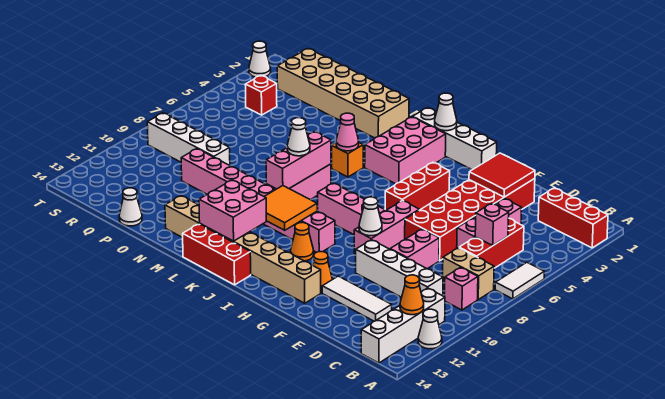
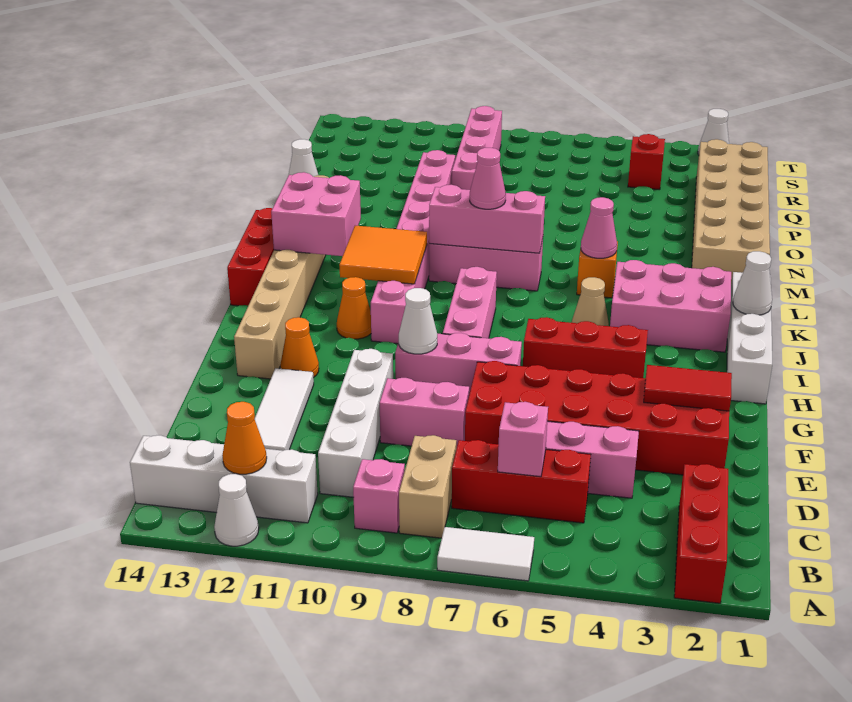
red 2x2 tile [469,153,535,197] -> red 1x2 tile [644,365,732,411]
none -> tan 1x1 cone [572,277,609,326]
white 1x1 cone [287,118,310,156] -> pink 1x1 cone [470,148,506,209]
white 1x4 brick [147,113,230,165] -> pink 1x4 brick [452,106,502,190]

